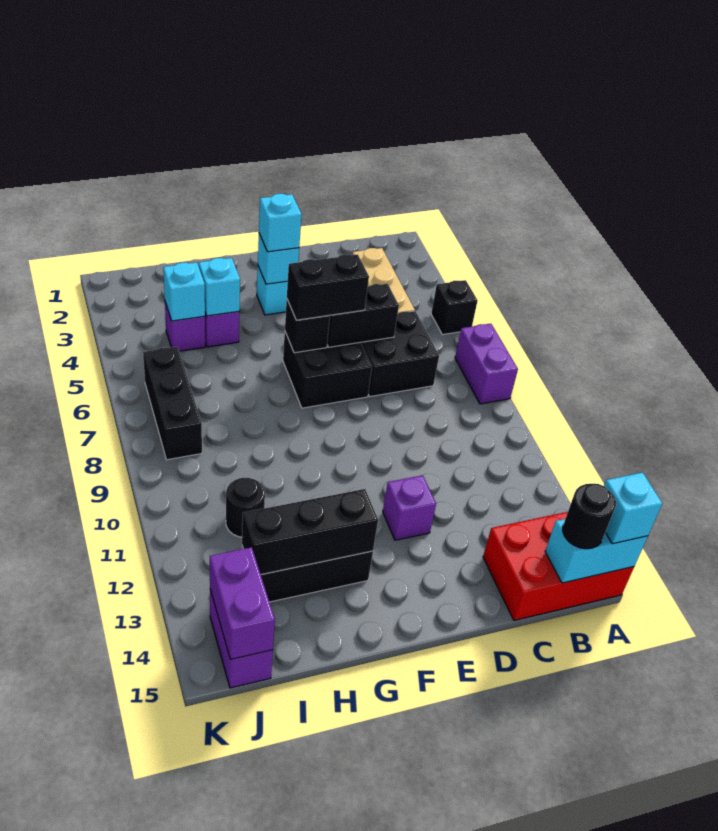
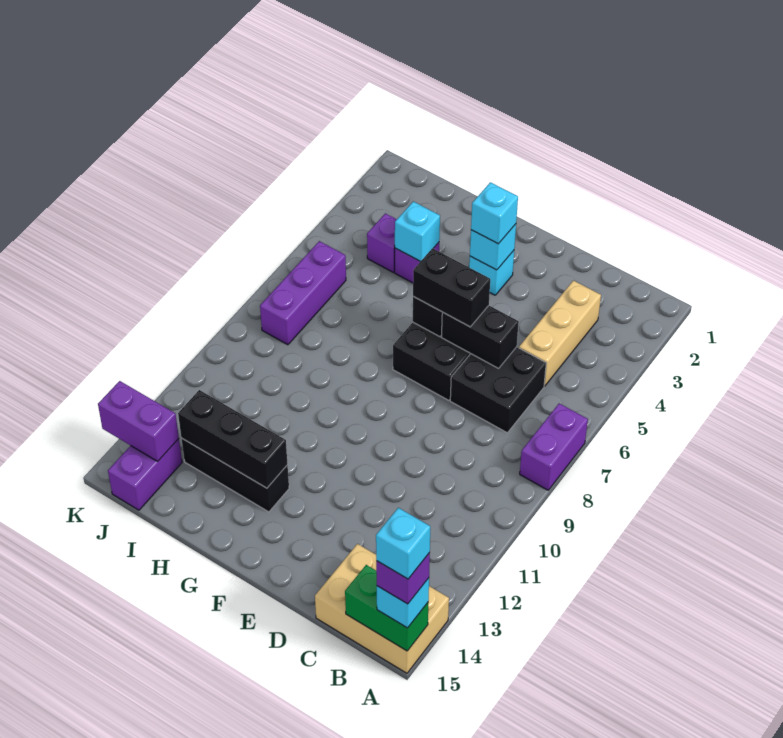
black 1x1 brick [431,280,478,335] -> none
red 2x3 brick [483,512,634,620] -> tan 2x3 brick [315,544,449,673]
cyan 1x2 brick [545,519,648,583] -> green 1x2 brick [345,565,428,651]
black 1x1 round brick [563,484,616,549] -> none
purple 1x1 brick [383,475,436,540] -> purple 1x1 brick moved to [376,553,430,604]
cyan 1x1 brick [163,262,205,321] -> cyan 1x1 brick moved to [376,508,430,579]
black 1x1 round brick [226,478,265,537] -> none
black 1x3 brick [143,347,202,460] -> purple 1x3 brick [260,241,346,345]
purple 1x2 brick [210,547,275,659] -> purple 1x2 brick turned to [98,381,179,461]

